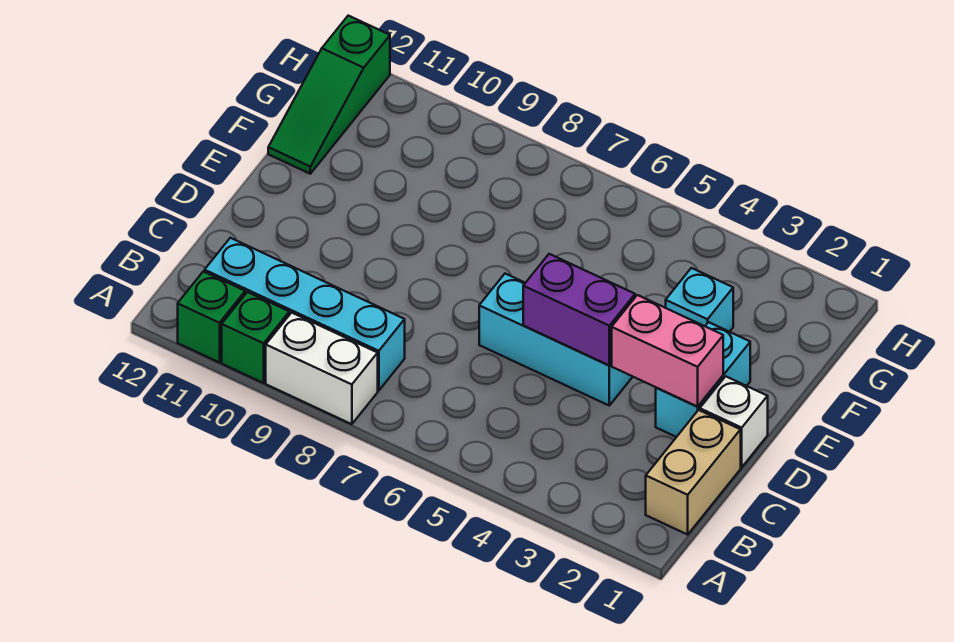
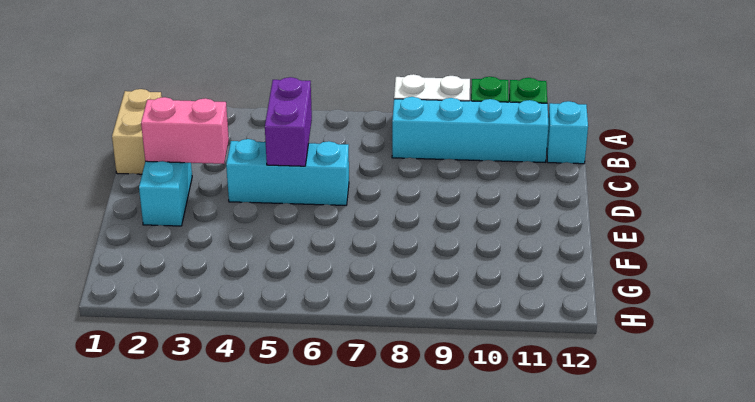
white 1x1 brick [700,376,768,467] -> none
purple 1x2 brick [523,254,635,365] -> purple 1x2 brick turned to [265,77,312,166]
cyan 1x1 brick [666,268,733,332] -> cyan 1x1 brick moved to [547,101,588,164]
green 1x3 slope [268,16,390,174] -> none

